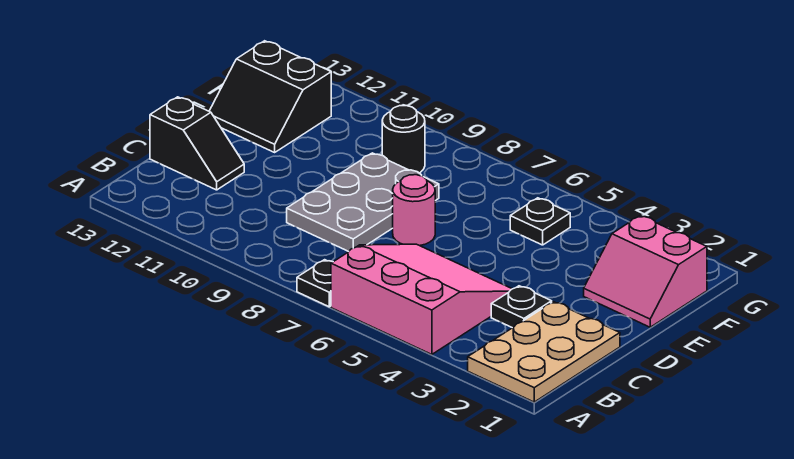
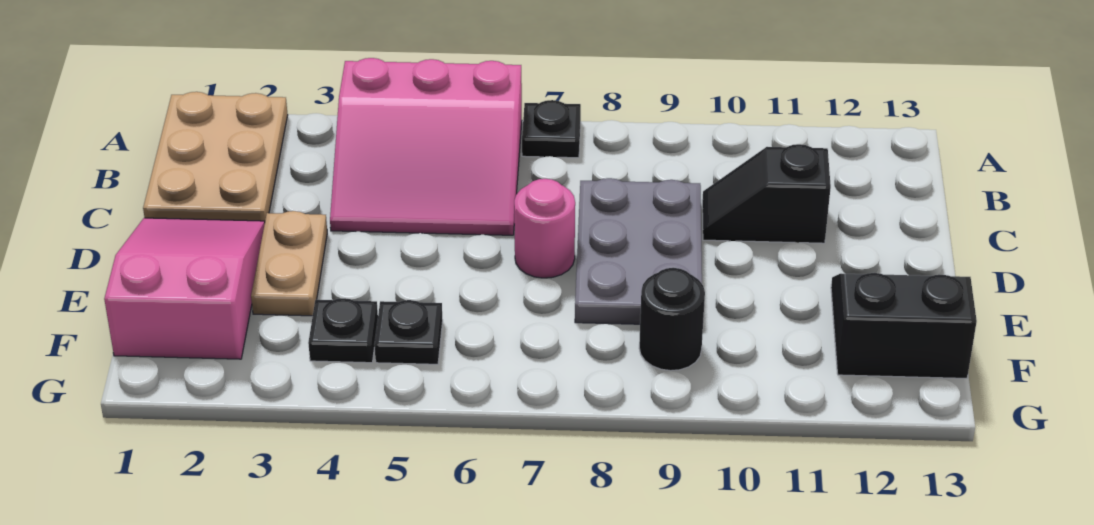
black 1x1 plate [491,286,552,328] -> black 1x1 plate moved to [308,298,378,363]
black 1x2 slope [150,97,244,190] -> black 1x2 slope moved to [702,144,831,243]
none -> tan 1x2 plate [251,211,327,316]
pink 2x2 slope [584,216,707,327] -> pink 2x3 slope [104,218,265,359]

